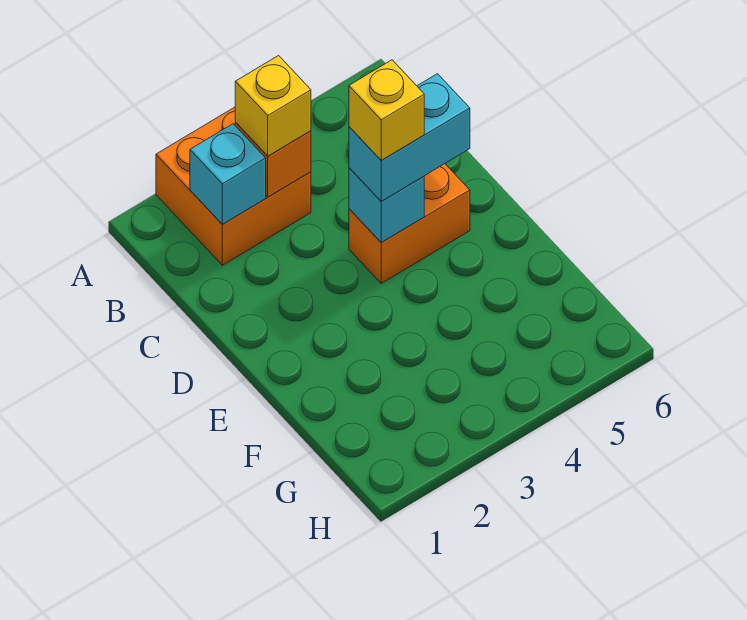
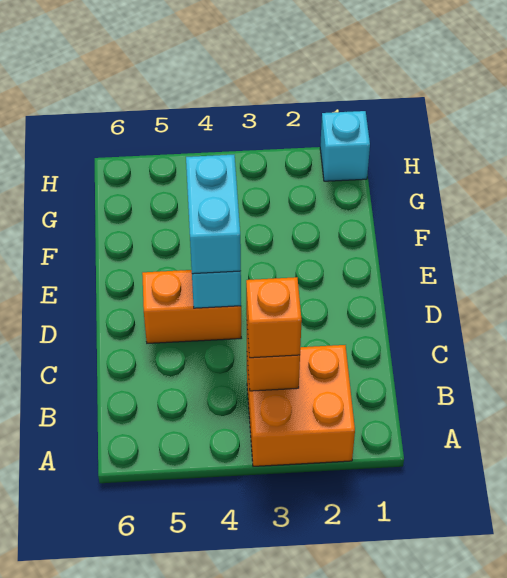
cyan 1x1 brick [190,124,266,224] -> cyan 1x1 brick moved to [320,111,370,181]
yellow 1x1 brick [235,56,311,156] -> orange 1x1 brick [246,277,302,358]
cyan 1x2 brick [349,74,470,201] -> cyan 1x2 brick turned to [186,155,241,274]
yellow 1x1 brick [349,60,424,160] -> none

